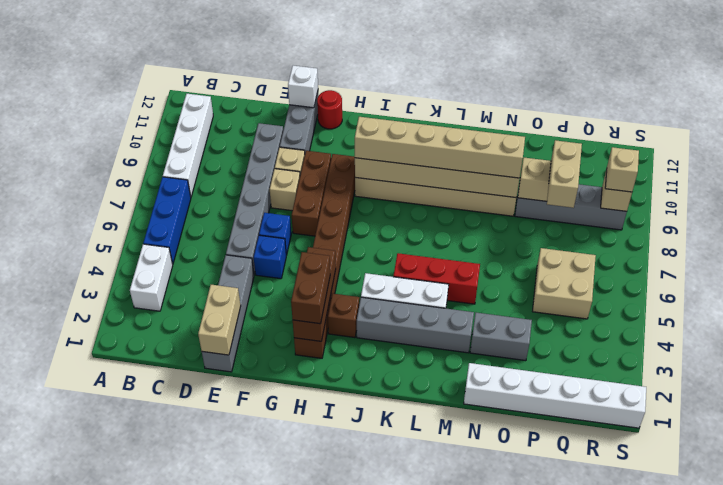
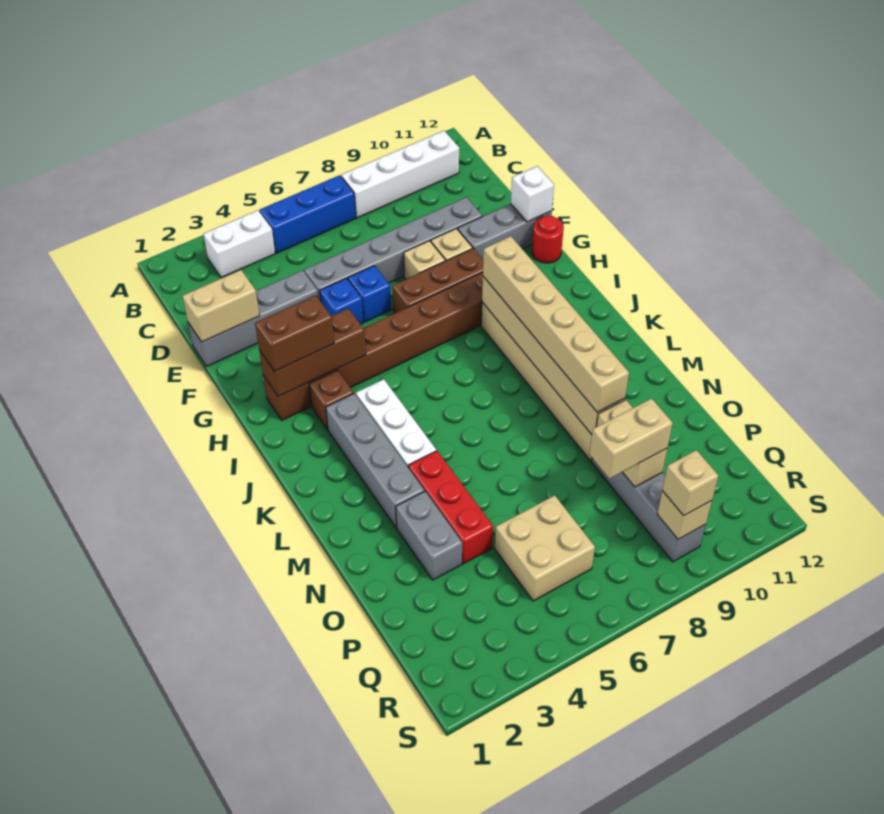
red 1x3 brick [393,253,480,304] -> red 1x3 brick moved to [408,451,493,564]
white 1x6 brick [464,363,646,428] -> none

